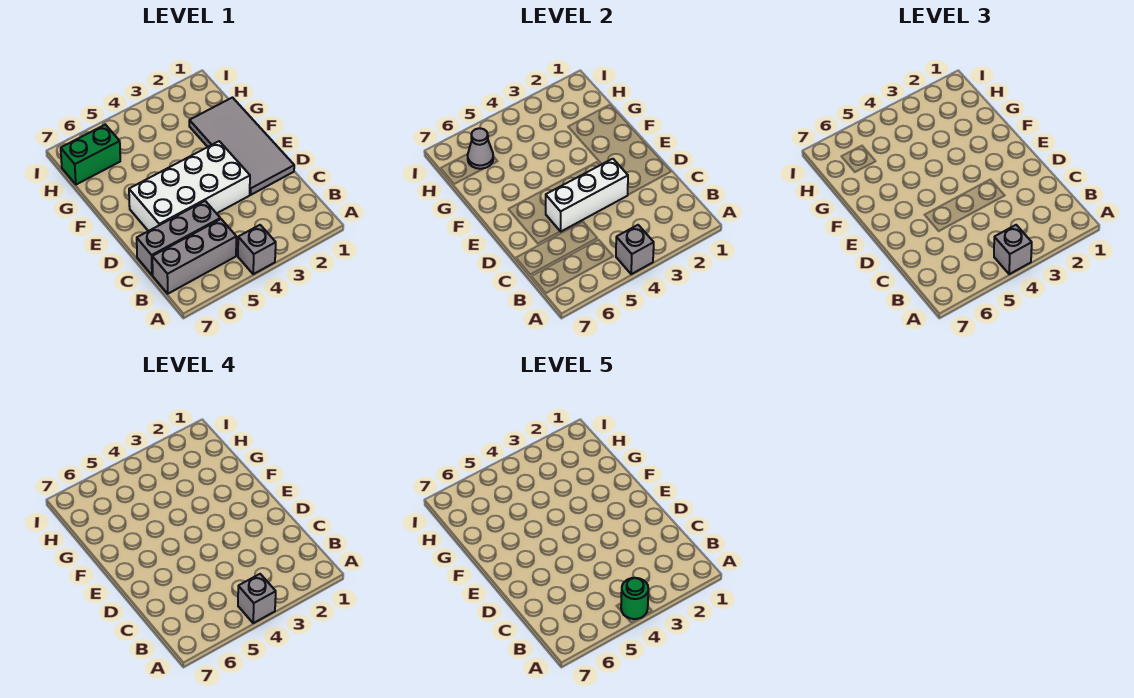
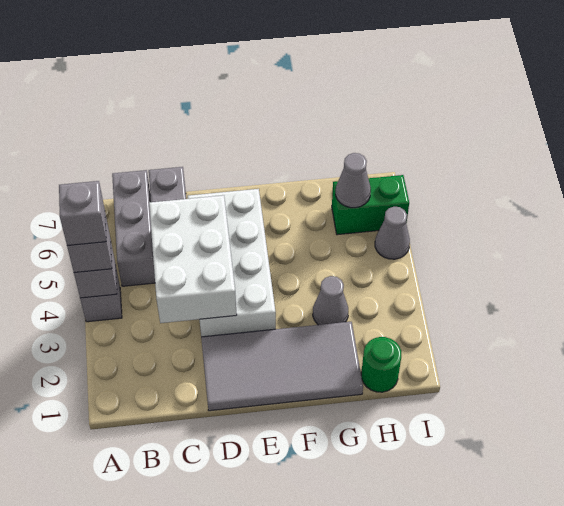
green 1x1 round brick [621,578,648,619] -> green 1x1 round brick moved to [361,337,401,392]
white 1x3 brick [546,159,628,232] -> white 2x3 brick [149,195,237,323]
none -> grey 1x1 cone [313,276,348,325]
green 1x2 brick [61,125,120,185] -> green 1x2 brick turned to [332,175,409,235]
none -> grey 1x1 cone [375,207,410,259]

